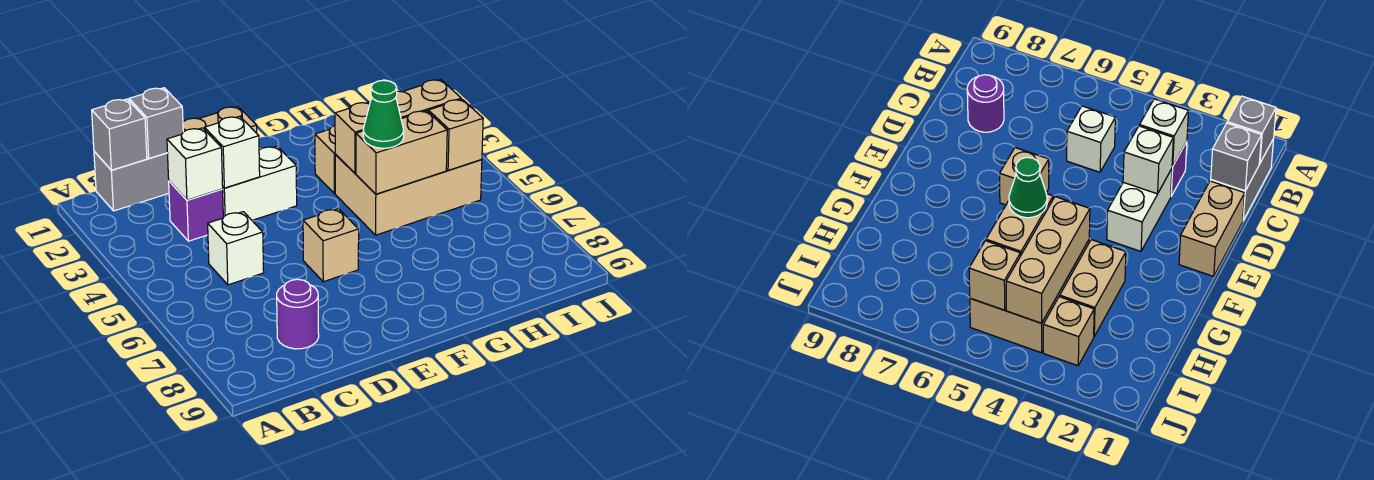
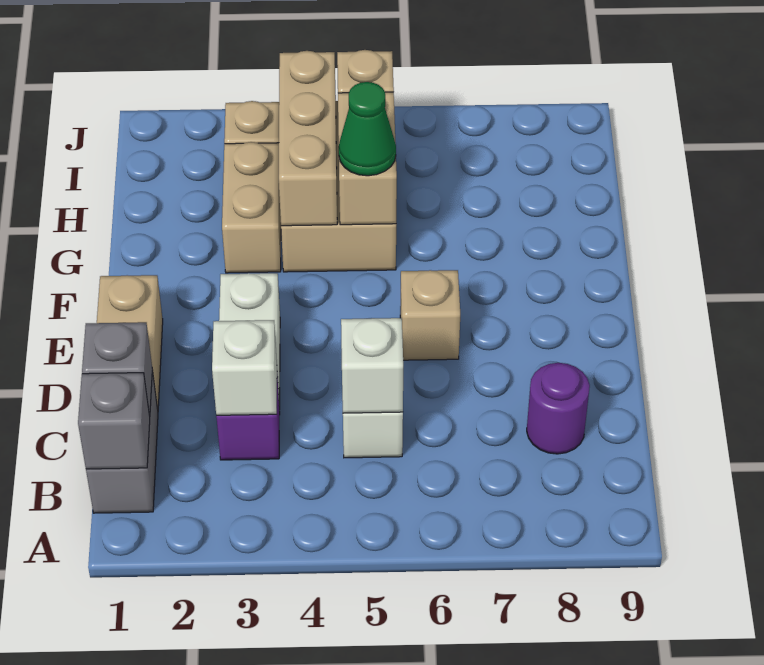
white 1x1 brick [205,116,260,188] -> white 1x1 brick moved to [341,318,403,413]

